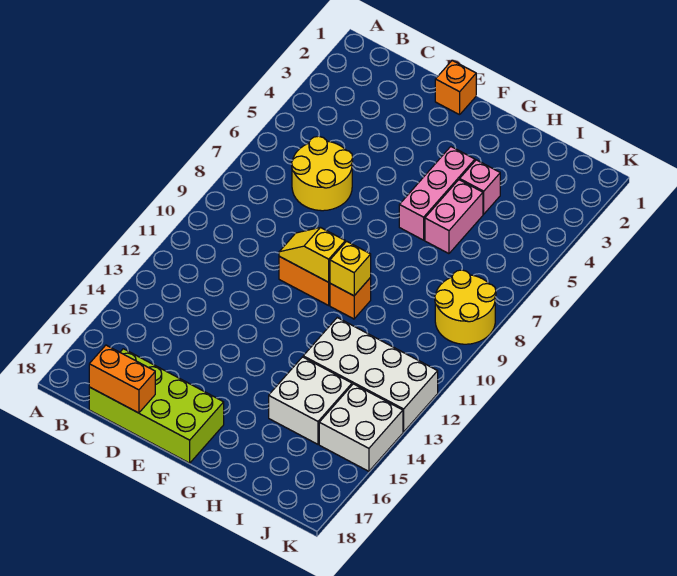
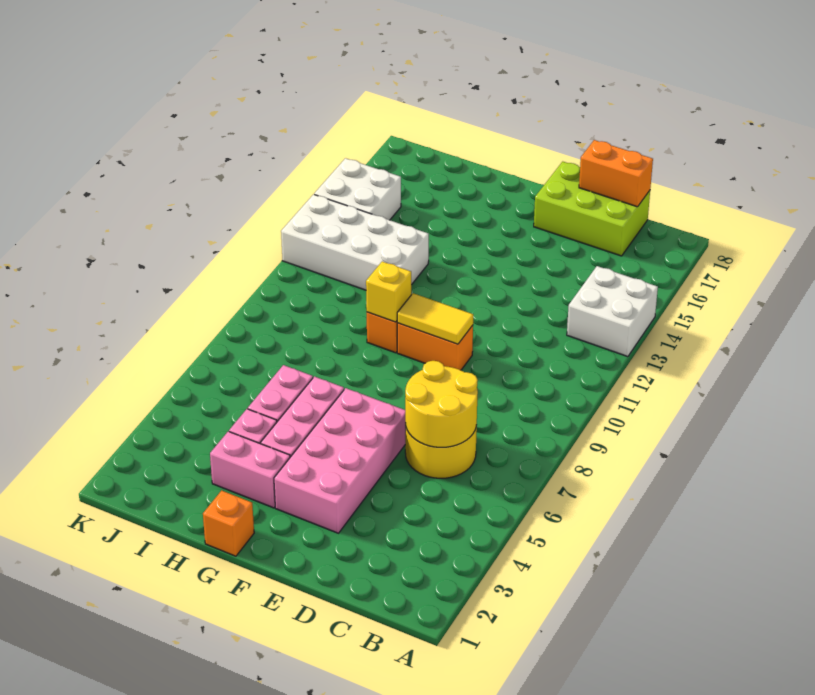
lime 2x4 brick [89,349,224,463] -> lime 2x3 brick [534,162,650,256]
orange 1x1 brick [435,60,476,115] -> orange 1x1 brick moved to [203,491,254,556]
none -> pink 2x4 brick [274,388,405,533]
yellow 1x2 slope [279,227,345,282] -> yellow 1x2 tile [397,293,473,344]
none -> pink 1x2 brick [210,431,290,508]
white 2x2 brick [269,357,352,444] -> white 2x2 brick moved to [567,266,658,357]
yellow 2x2 round brick [435,270,496,344] -> yellow 2x2 round brick moved to [405,361,478,447]

